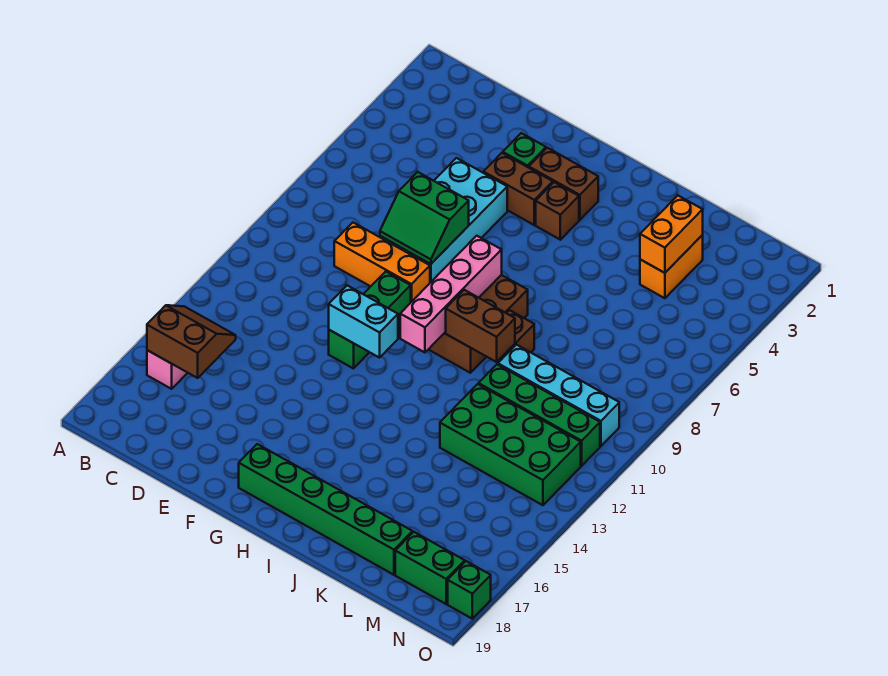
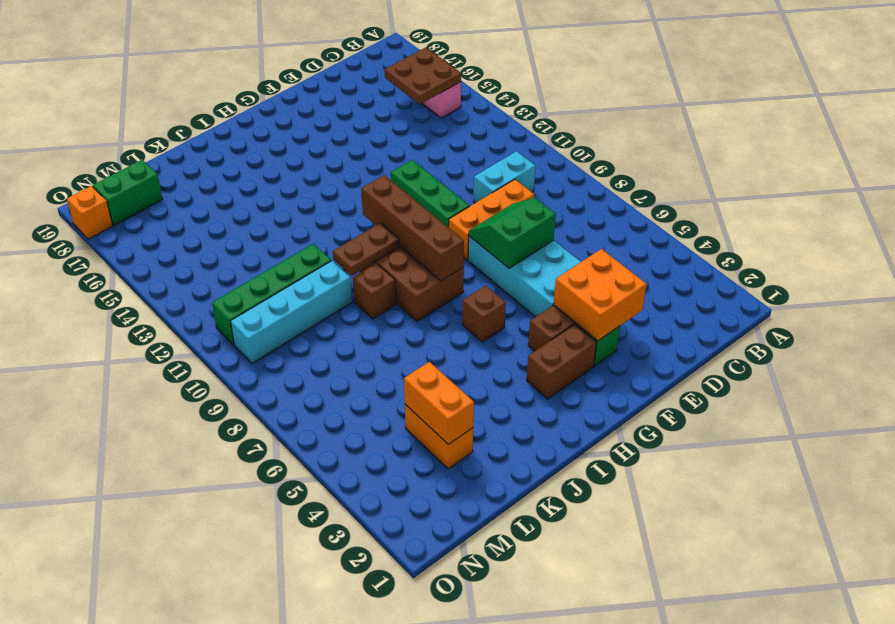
brown 2x2 slope [147,305,236,378] -> brown 2x2 plate [385,48,461,104]
none -> orange 2x2 brick [554,249,647,341]
cyan 1x2 brick [329,285,398,358] -> cyan 1x2 brick moved to [473,151,535,203]
green 1x6 brick [239,444,412,575] -> none
brown 1x1 brick [536,182,579,240] -> brown 1x1 brick moved to [462,286,506,342]
pink 1x4 brick [400,236,502,352] -> brown 1x4 brick [361,175,464,281]
brown 1x2 brick [446,290,515,362] -> brown 1x2 plate [333,223,399,276]
green 2x4 brick [440,384,581,505] -> none
green 1x1 brick [448,561,491,619] -> orange 1x1 brick [67,186,113,239]

